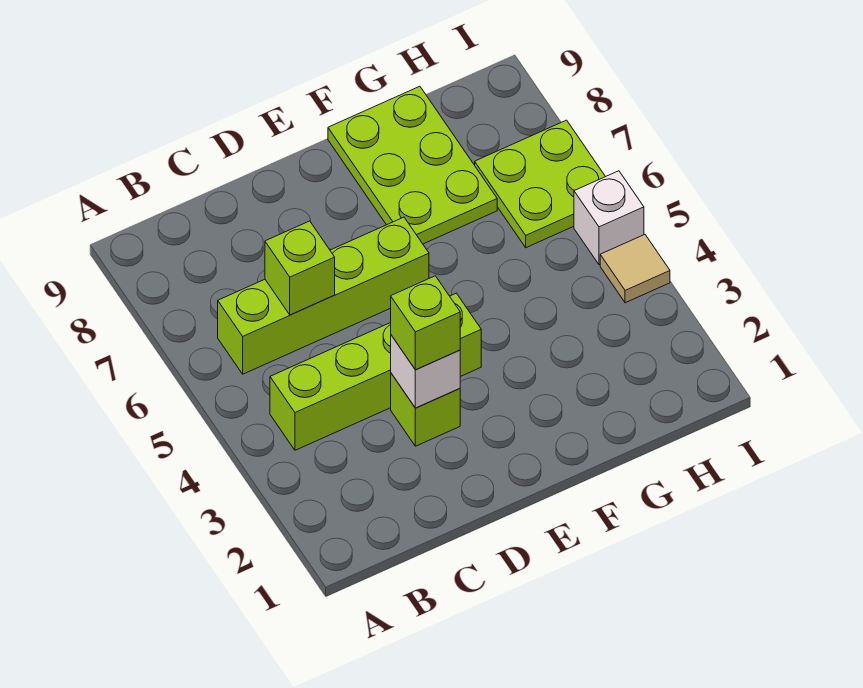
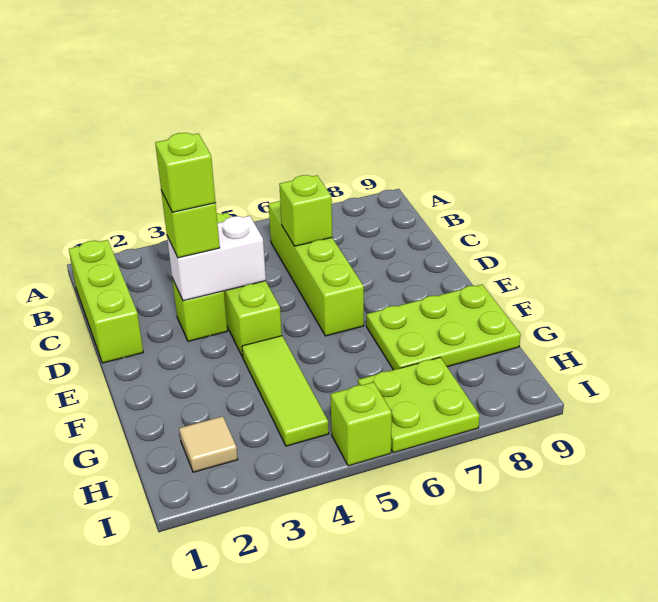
none -> lime 1x3 brick [69,240,143,363]
white 1x1 brick [391,335,460,408] -> white 1x2 brick [167,216,266,301]
none -> lime 1x1 brick [155,133,216,212]
none -> lime 1x3 tile [242,336,329,446]
tan 1x1 tile [600,235,670,303] -> tan 1x1 tile moved to [179,416,238,472]
white 1x1 brick [574,171,644,265] -> lime 1x1 brick [331,382,392,466]

